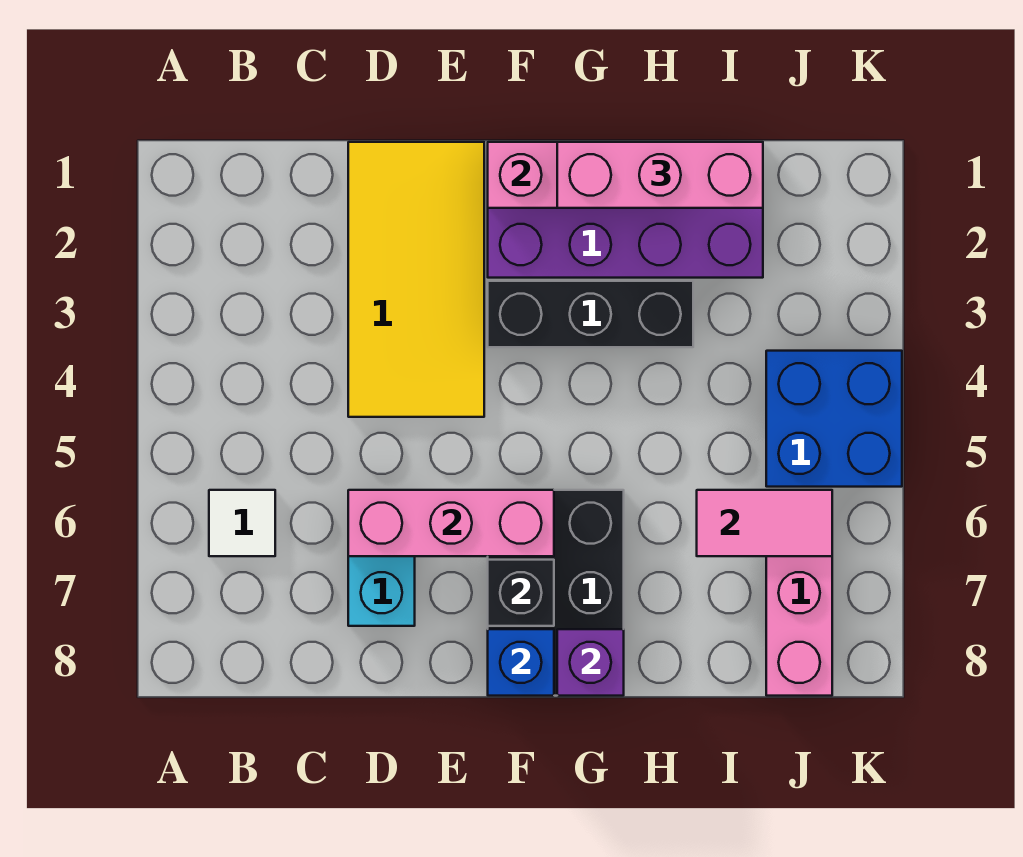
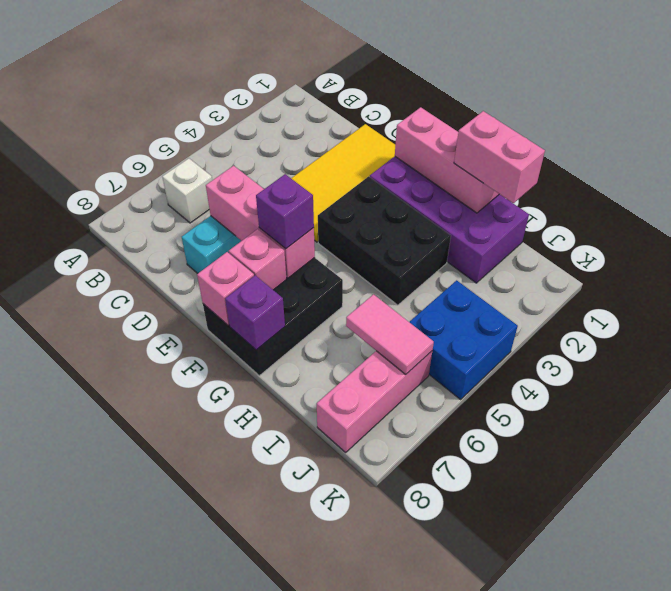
white 1x1 tile [209,490,275,556] -> white 1x1 brick [162,158,212,223]
black 1x3 brick [488,281,693,347] -> black 2x3 brick [318,176,451,305]
none -> purple 1x1 brick [256,174,314,249]
black 1x1 brick [488,560,554,626] -> pink 1x1 brick [229,229,286,290]
blue 1x1 brick [488,629,554,696] -> pink 1x1 brick [197,252,254,325]
pink 1x3 brick [557,142,763,208] -> pink 1x2 brick [454,111,545,203]

